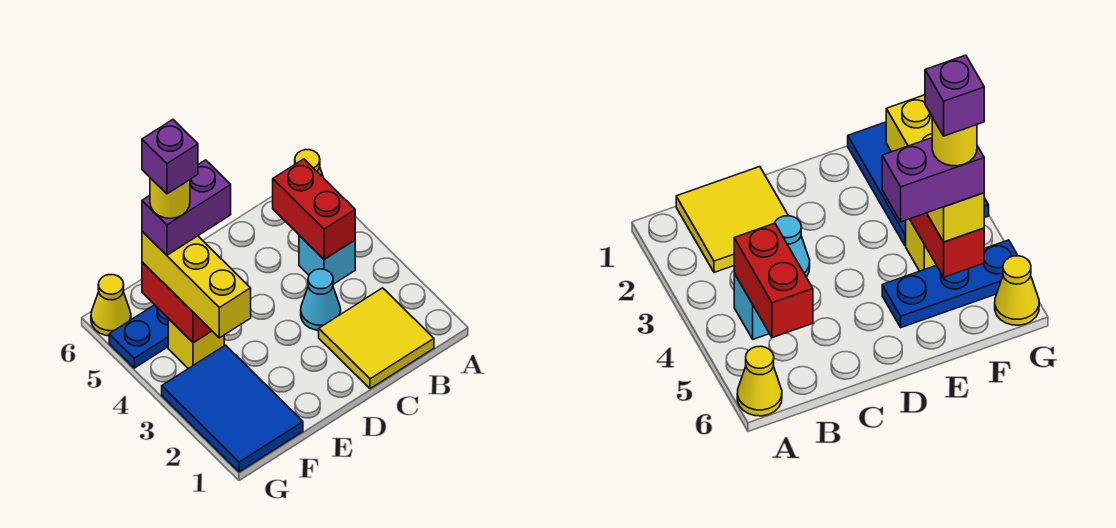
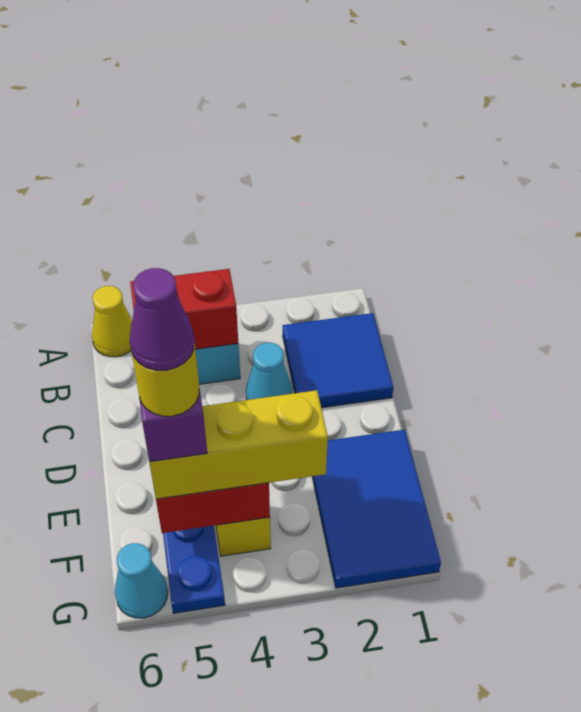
yellow 2x2 tile [319,288,434,389] -> blue 2x2 tile [283,313,393,408]
blue 2x3 tile [162,345,303,472] -> blue 2x3 tile turned to [312,430,441,588]
purple 1x1 brick [142,120,198,194] -> purple 1x1 cone [130,268,195,370]
yellow 1x1 cone [91,275,131,336] -> cyan 1x1 cone [115,543,168,618]

